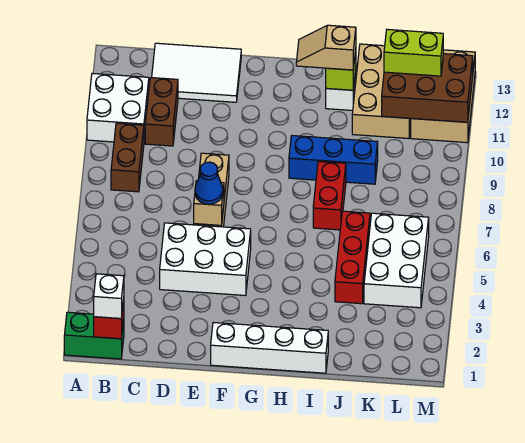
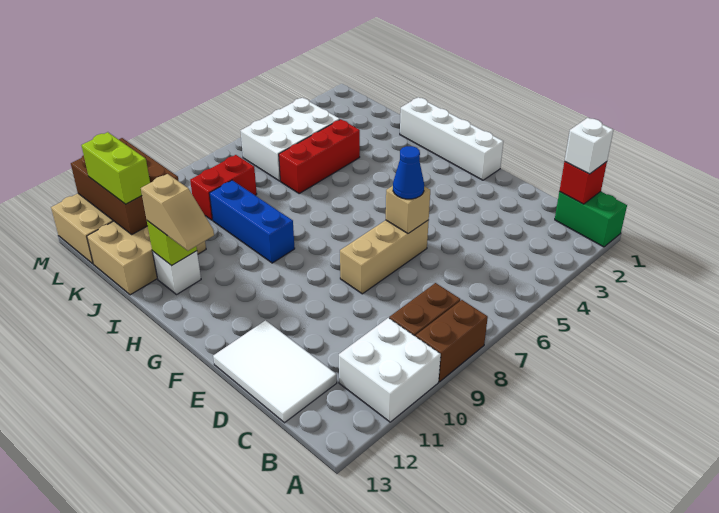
brown 1x2 brick [145,78,178,146] -> brown 1x2 brick moved to [416,300,488,382]
white 2x3 brick [160,223,251,296] -> none
red 1x2 brick [313,161,346,230] -> red 1x2 brick moved to [190,155,257,220]

